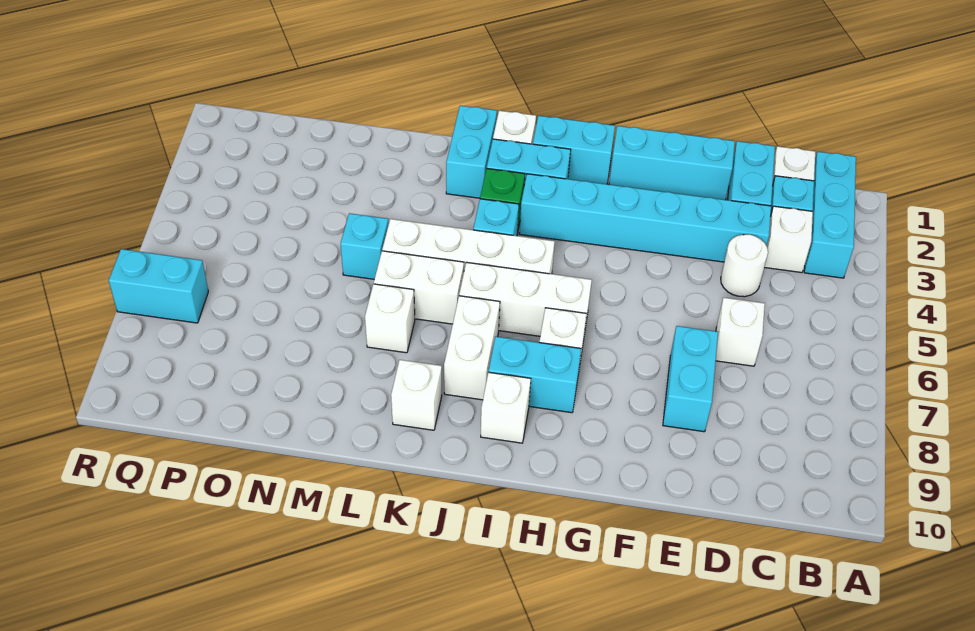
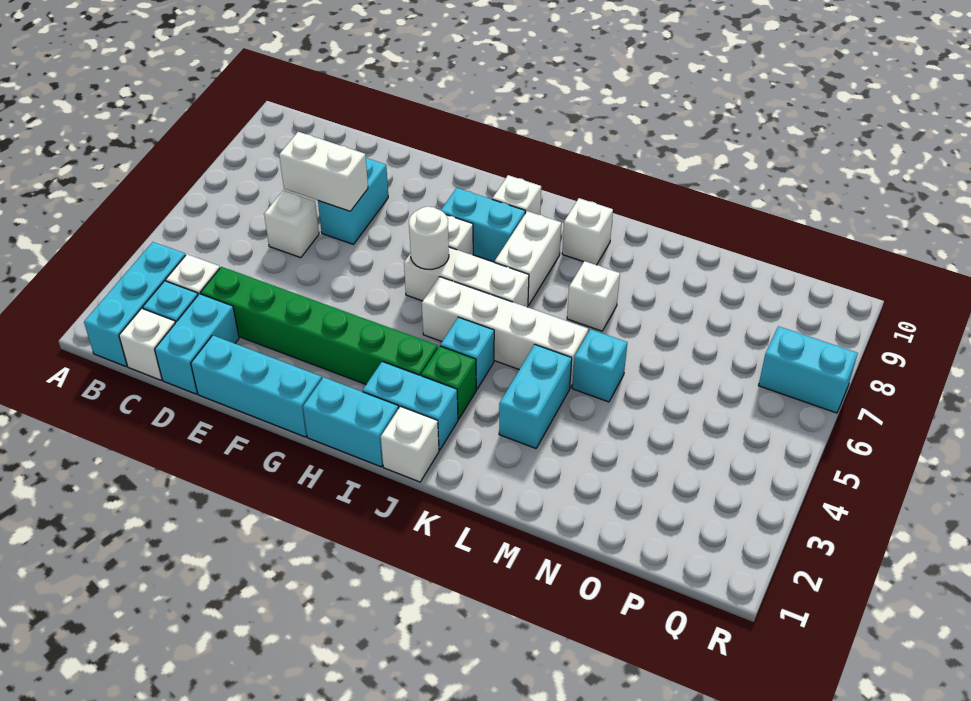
cyan 1x6 brick [519,174,771,262] -> green 1x6 brick [201,267,438,384]
white 1x1 round brick [721,234,768,297] -> white 1x1 round brick moved to [409,206,449,269]
cyan 1x2 brick [446,106,497,198] -> cyan 1x2 brick moved to [499,345,572,448]
white 1x2 brick [374,251,464,324] -> white 1x2 brick moved to [279,132,368,211]

